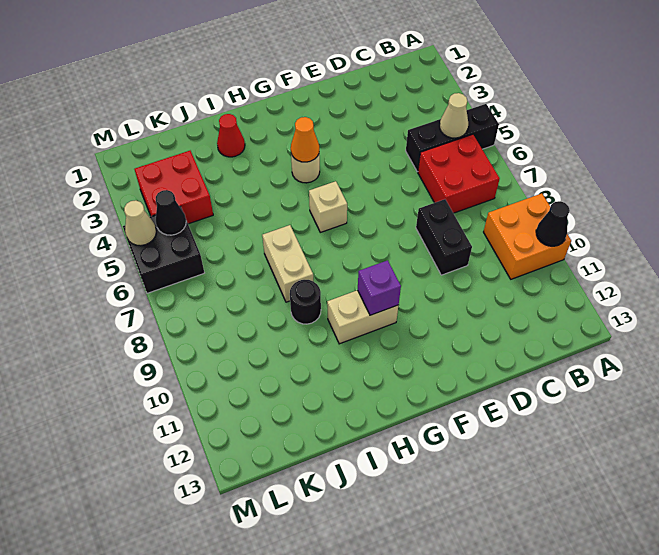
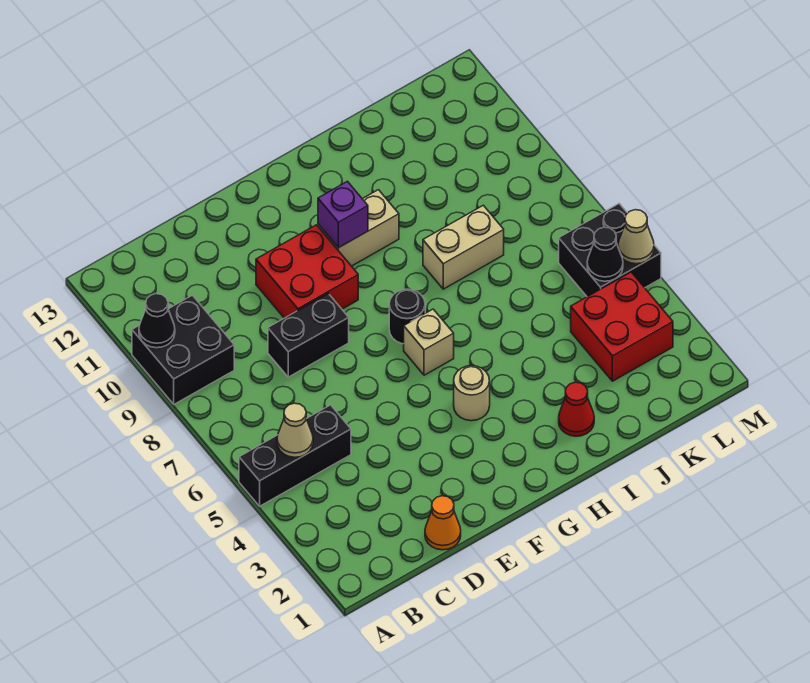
orange 2x2 brick [484,193,571,279] -> black 2x2 brick [132,295,234,404]
red 2x2 brick [418,134,500,213] -> red 2x2 brick moved to [256,225,358,318]
black 1x2 brick [416,199,472,275] -> black 1x2 brick turned to [268,293,349,377]
orange 1x1 cone [291,117,319,162] -> orange 1x1 cone moved to [425,496,461,550]
tan 1x2 brick [262,225,313,302] -> tan 1x2 brick turned to [423,205,504,289]
black 1x1 round brick [290,280,321,324] -> black 1x1 round brick moved to [389,289,425,344]

